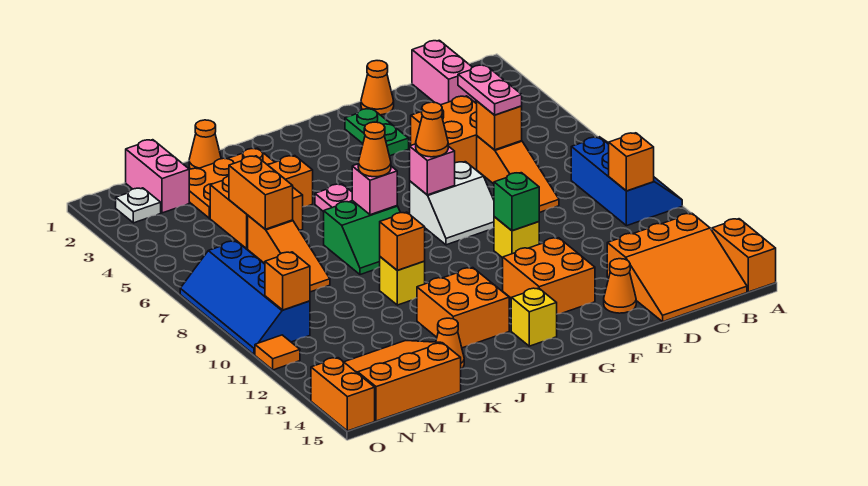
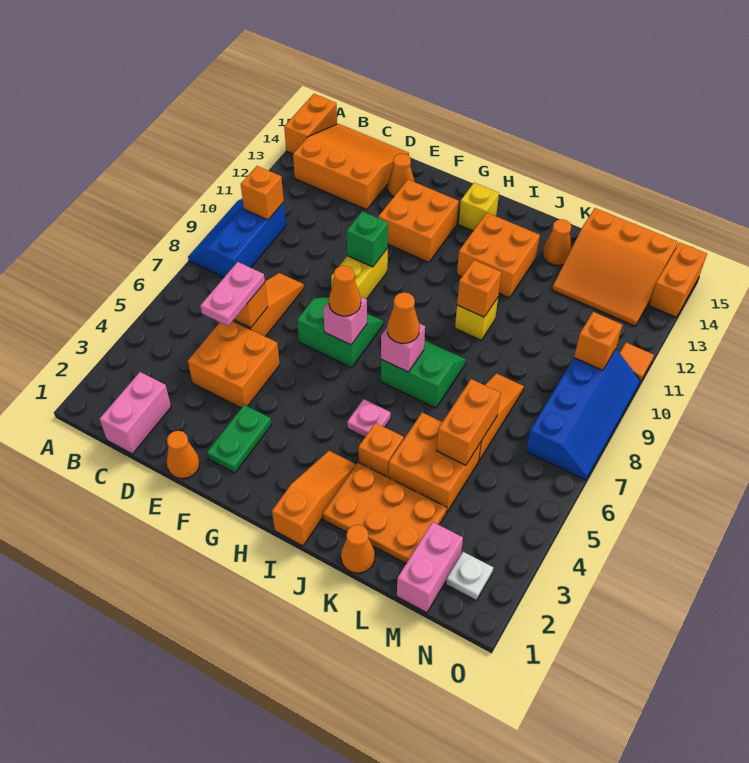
white 2x2 slope [410,162,494,245] -> green 2x2 slope [297,297,383,368]
yellow 1x1 brick [494,217,539,258] -> yellow 1x2 brick [331,248,388,299]
none -> orange 1x3 slope [272,451,356,546]

